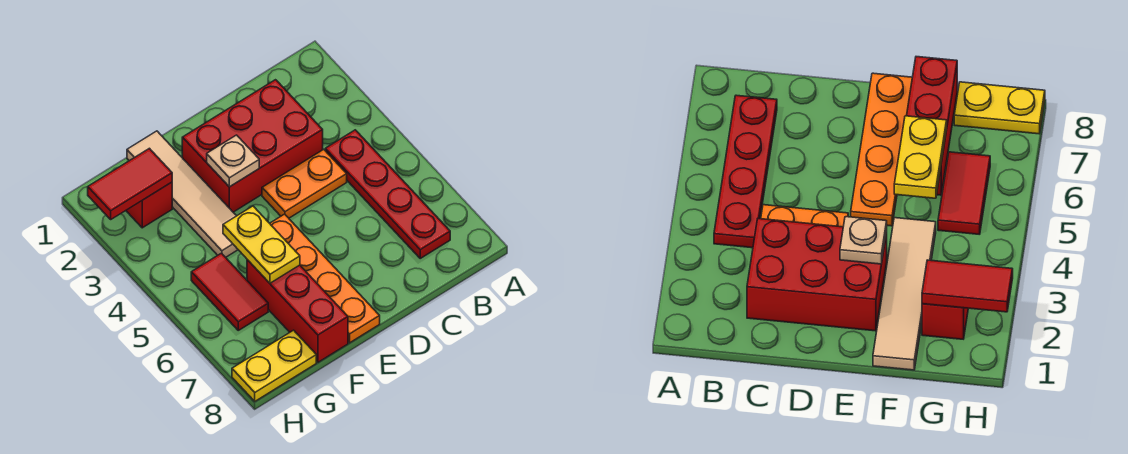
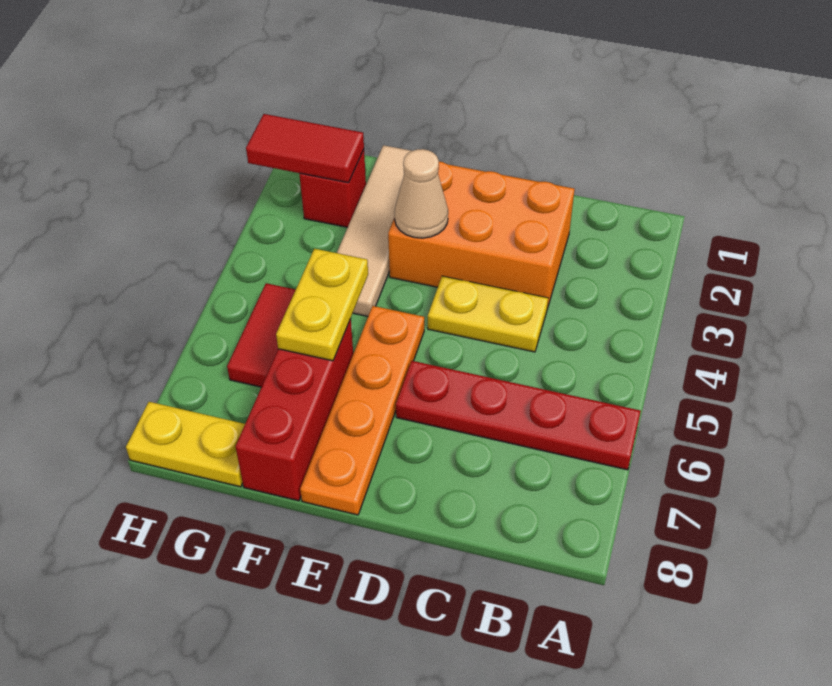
red 1x4 plate [325,130,450,258] -> red 1x4 plate turned to [396,361,641,470]
red 2x3 brick [182,80,323,212] -> orange 2x3 brick [388,162,574,309]
orange 1x2 plate [262,149,347,218] -> yellow 1x2 plate [428,276,548,352]
tan 1x1 plate [207,135,259,187] -> tan 1x1 cone [395,149,448,238]

